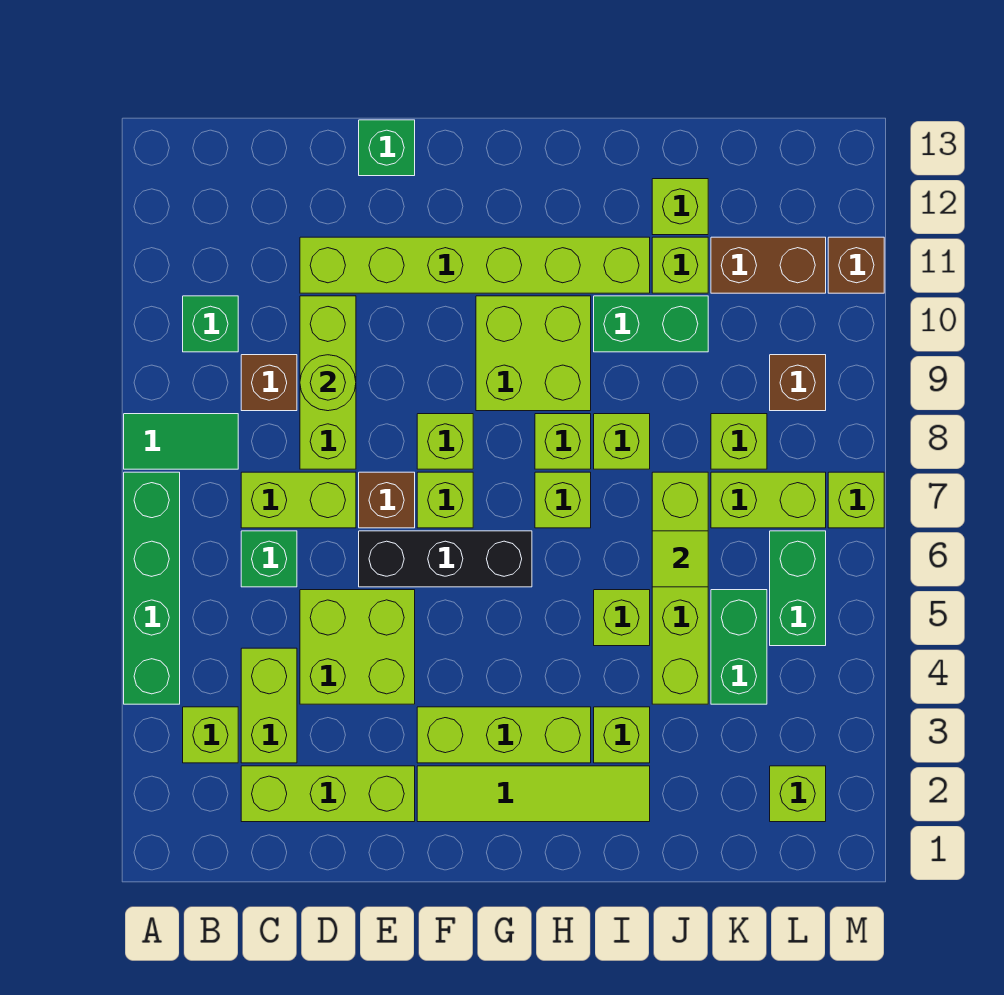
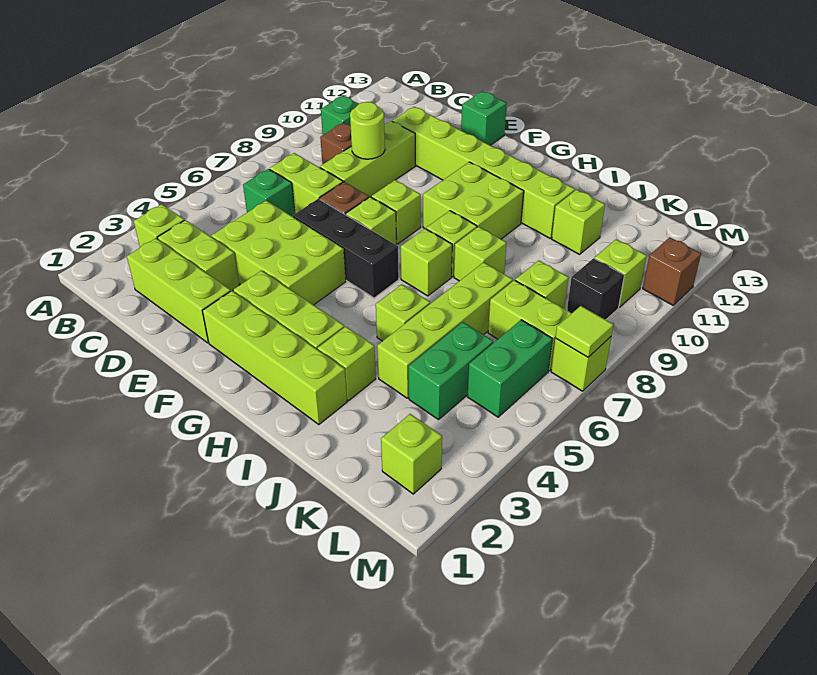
green 1x4 brick [124,472,180,704] -> none
green 1x2 tile [124,414,238,469] -> none
lime 1x2 brick [241,648,297,763] -> lime 1x2 brick turned to [157,220,239,291]
lime 2x2 brick [300,590,415,704] -> lime 2x3 brick [212,200,346,305]
lime 1x4 tile [417,766,650,822] -> lime 1x4 brick [203,291,347,425]
green 1x2 brick [594,296,708,352] -> none
lime 1x1 tile [652,531,708,587] -> lime 1x1 tile moved to [555,306,613,357]
lime 1x1 brick [652,179,708,235] -> lime 1x1 brick moved to [594,239,647,307]
brown 1x2 brick [711,237,826,293] -> none
brown 1x1 brick [770,355,826,411] -> black 1x1 brick [567,258,624,320]

